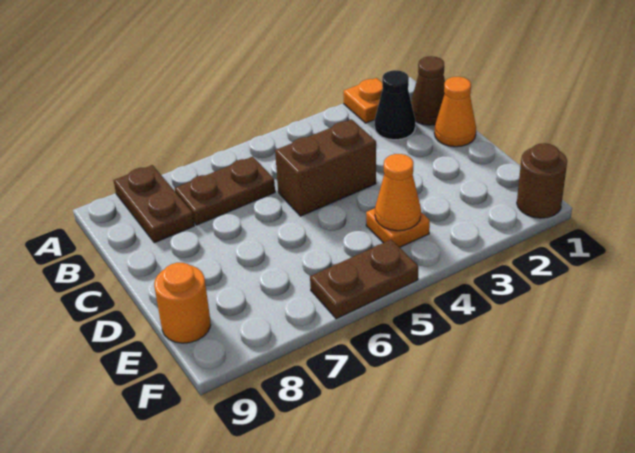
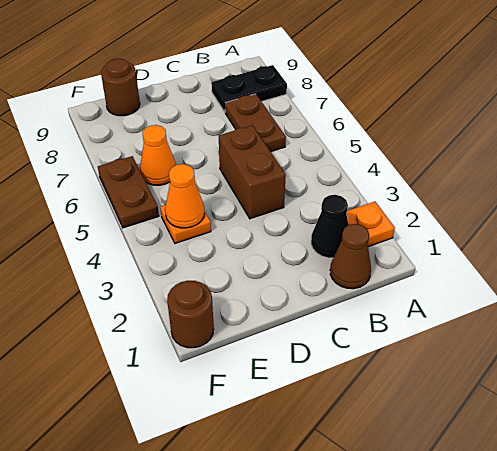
brown 1x2 plate [114,165,194,243] -> black 1x2 plate [211,65,287,112]
orange 1x1 cone [434,77,476,147] -> orange 1x1 cone moved to [140,125,176,185]
orange 1x1 round brick [154,263,211,343] -> brown 1x1 round brick [101,59,140,116]

